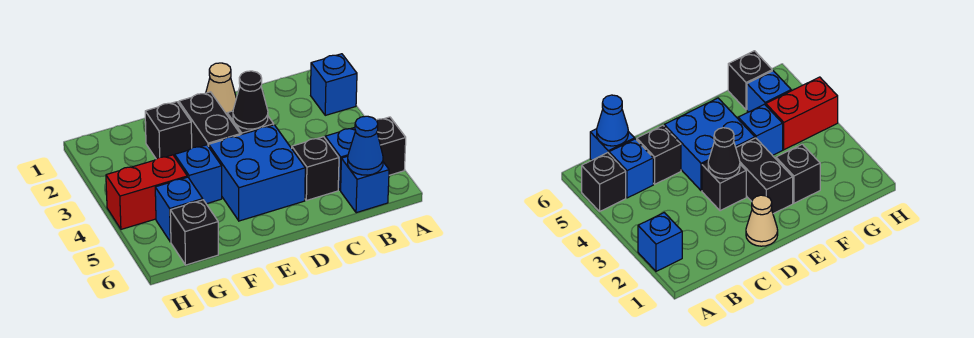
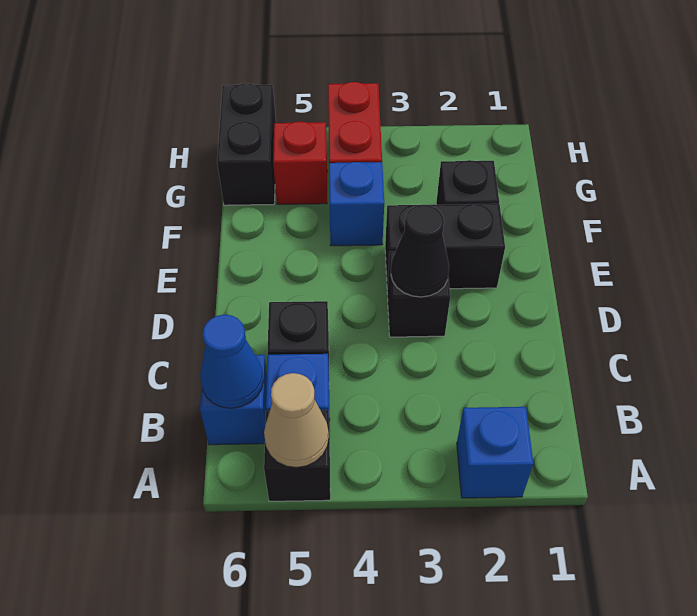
tan 1x1 cone [206,63,236,114] -> tan 1x1 cone moved to [264,373,329,467]
blue 2x2 brick [209,125,305,221] -> none
blue 1x1 brick [155,177,203,242] -> red 1x1 brick [273,121,327,204]
black 1x1 brick [170,200,218,265] -> black 1x2 brick [217,83,276,205]

